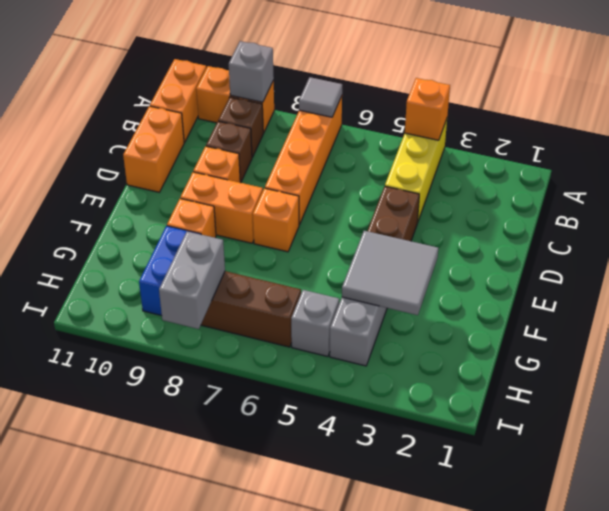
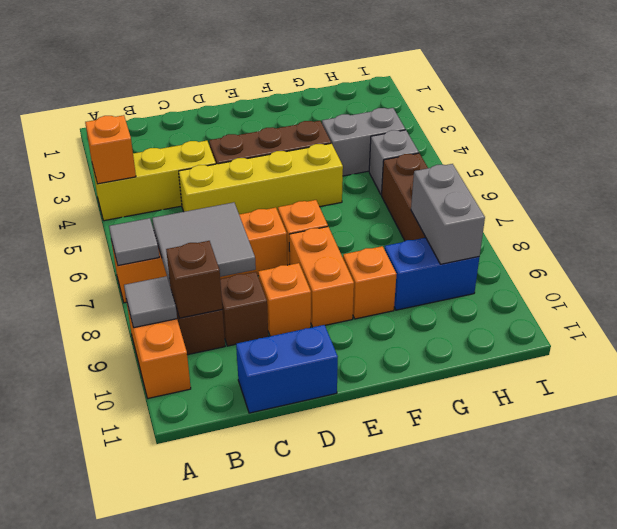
grey 1x1 brick [229,41,274,102] -> grey 1x1 tile [124,276,177,328]
orange 1x2 brick [150,59,206,142] -> none
none -> brown 1x1 brick [166,241,222,318]
none -> yellow 1x4 brick [179,143,343,214]
orange 1x2 brick [123,106,184,192] -> blue 1x2 brick [236,325,338,413]
grey 2x2 tile [342,231,438,315] -> grey 2x2 tile moved to [152,202,256,285]
grey 1x2 brick [159,231,225,329] -> grey 1x2 brick turned to [411,164,485,264]

